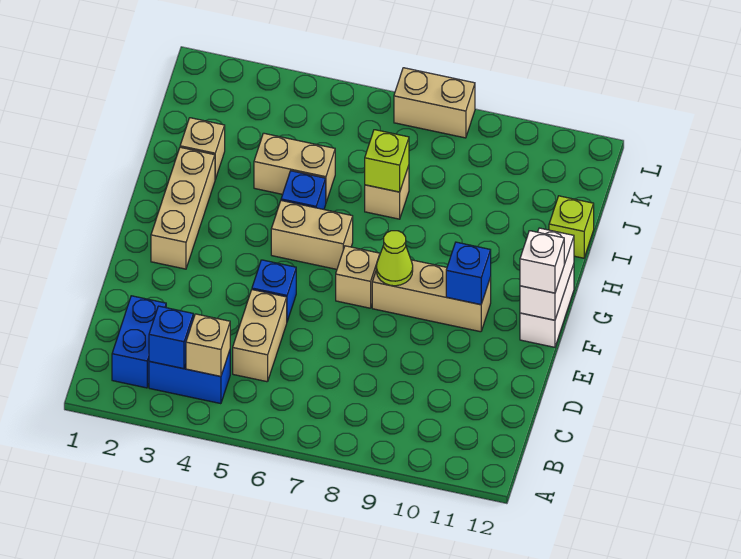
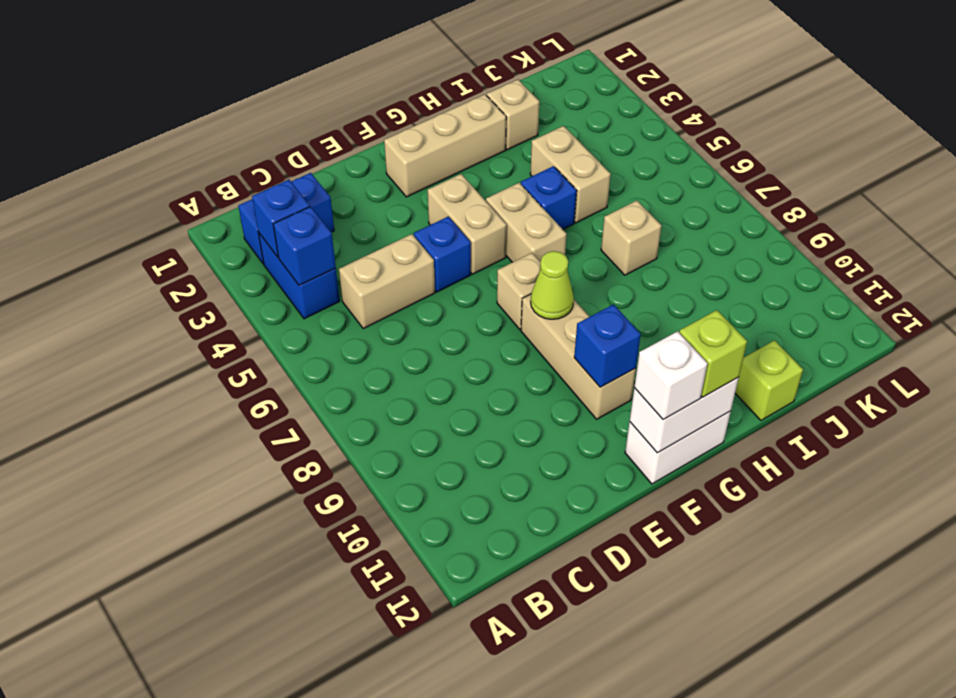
tan 1x1 brick [186,314,230,376] -> blue 1x1 brick [273,206,336,286]
lime 1x1 brick [365,130,409,192] -> lime 1x1 brick moved to [679,310,747,397]
tan 1x2 brick [394,68,475,138] -> tan 1x2 brick moved to [428,174,507,274]

